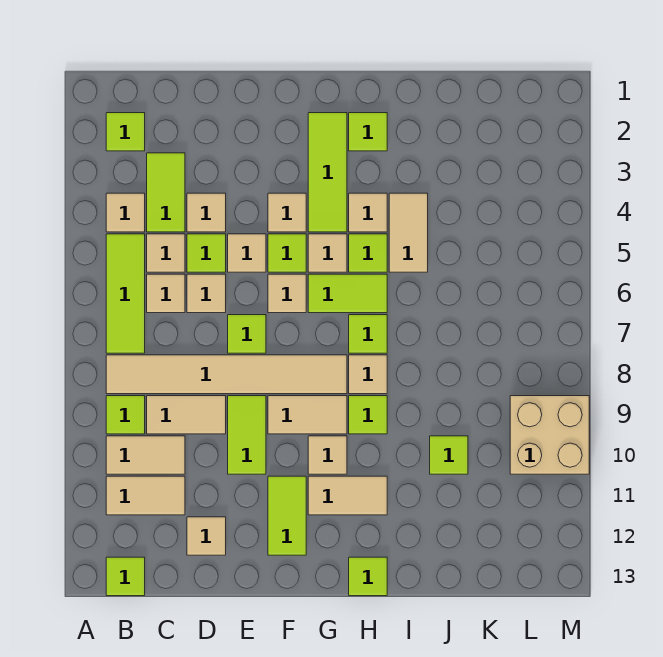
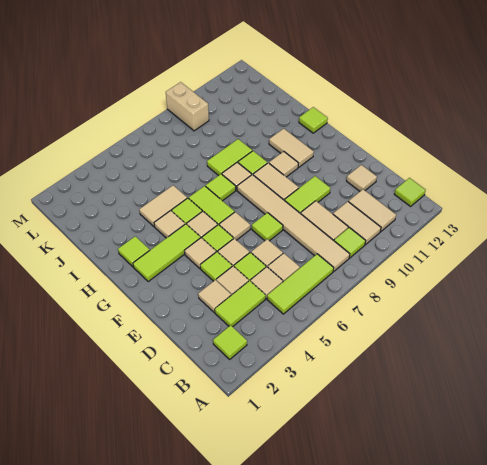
tan 1x1 tile [106,193,145,232] -> tan 1x1 tile moved to [198,280,231,312]
lime 1x2 tile [268,476,306,555] -> lime 1x2 tile moved to [207,139,252,176]
lime 1x1 tile [430,436,468,474] -> lime 1x1 tile moved to [200,252,232,281]
tan 2x2 brick [510,396,589,474] -> tan 1x2 brick [166,82,209,131]

